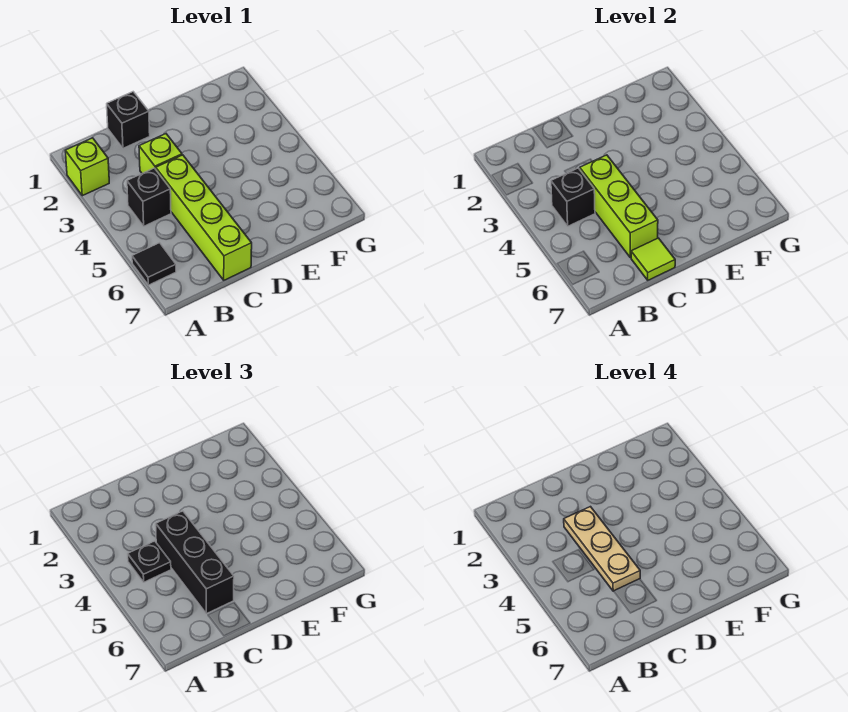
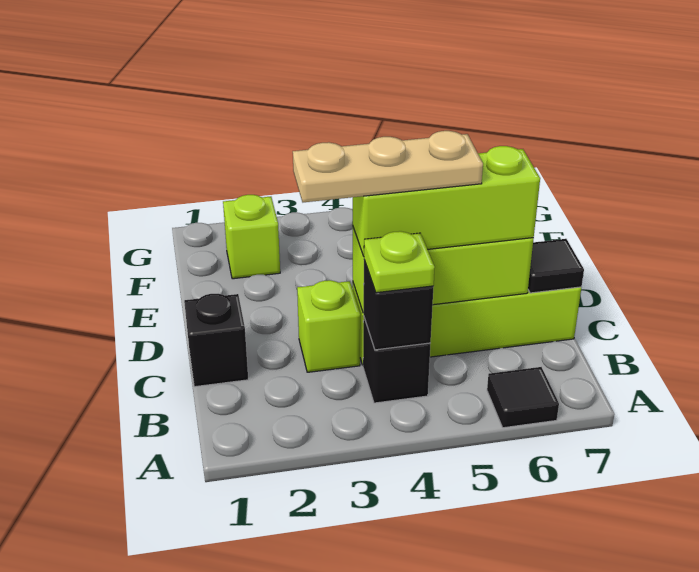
lime 1x1 brick [65,138,109,196] -> lime 1x1 brick moved to [223,195,280,279]
black 1x1 plate [128,541,171,582] -> lime 1x1 plate [364,231,435,293]
black 1x3 brick [156,511,234,614] -> lime 1x3 brick [353,146,540,257]
lime 1x1 tile [631,238,675,280] -> black 1x1 tile [528,239,584,293]

